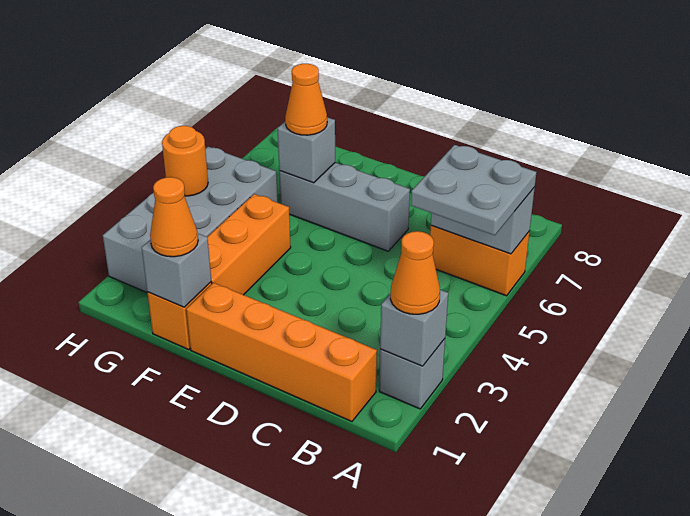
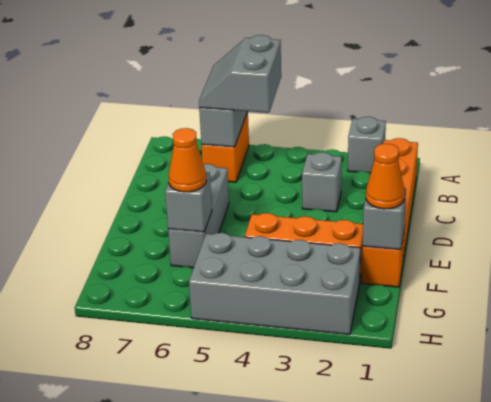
grey 1x1 brick [380,290,448,366] -> grey 1x1 brick moved to [302,152,342,212]
orange 1x1 cone [390,231,440,314] -> none
grey 2x2 plate [411,145,536,235] -> grey 2x2 slope [199,35,281,113]
orange 1x1 round brick [162,126,208,196] -> none

